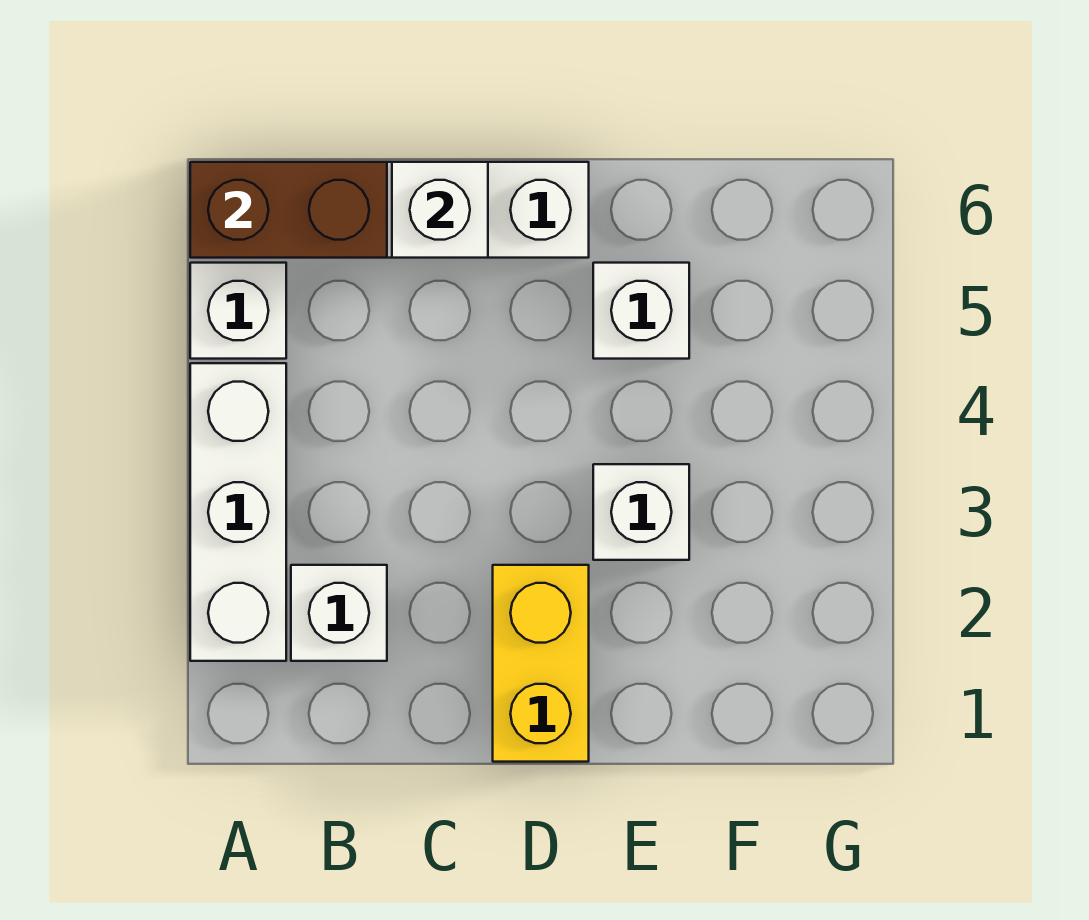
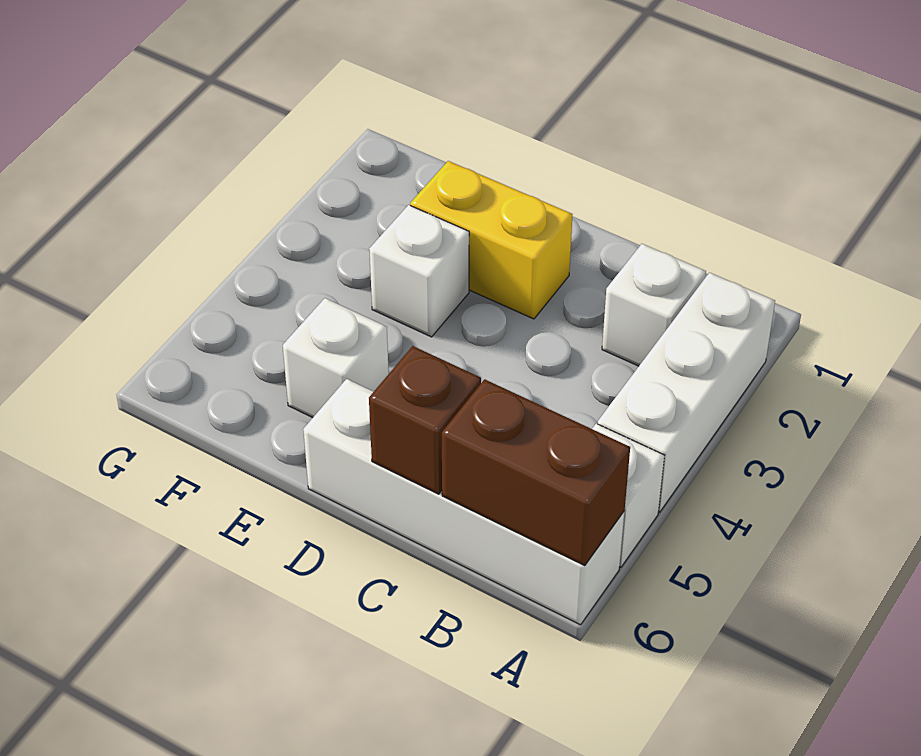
white 1x1 brick [392,162,488,258] -> brown 1x1 brick [369,346,481,494]
yellow 1x2 brick [493,565,589,762] -> yellow 1x2 brick turned to [410,161,572,319]

